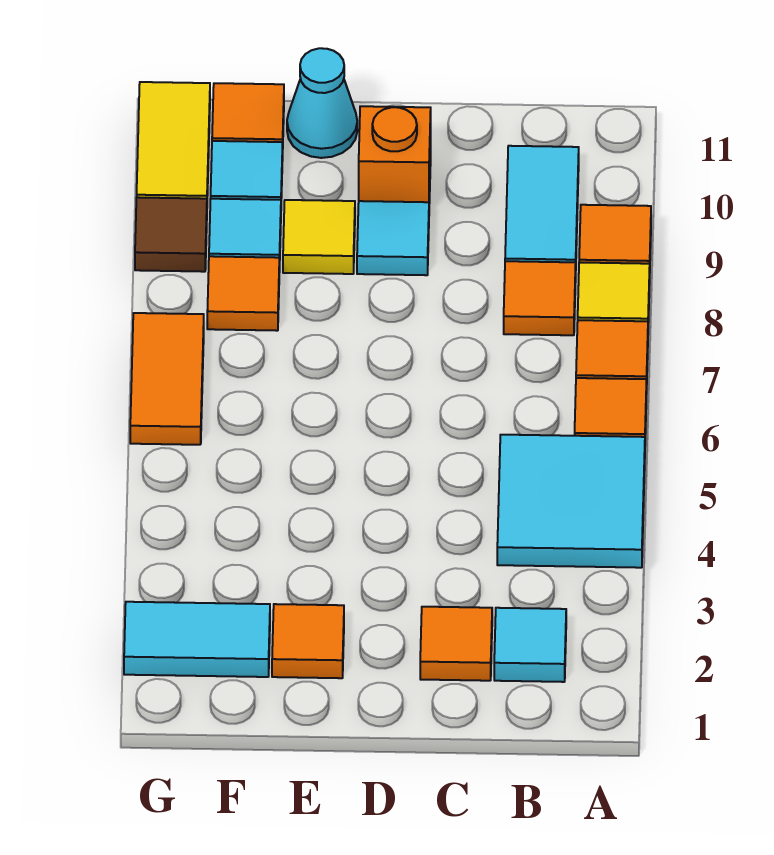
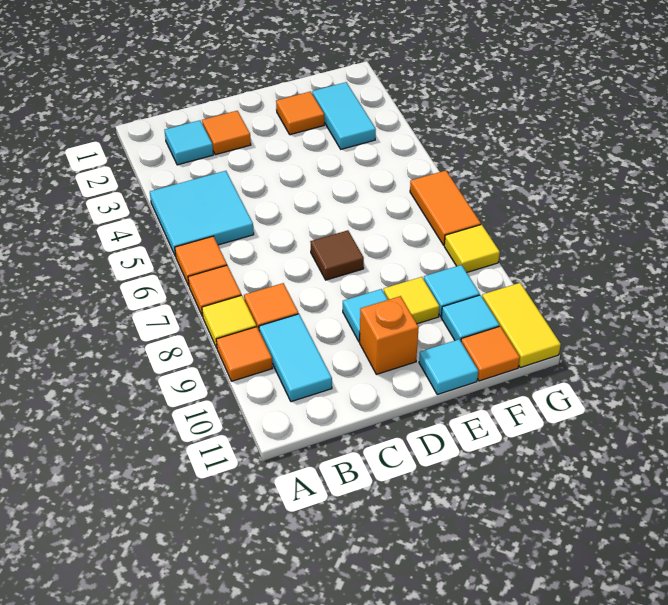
cyan 1x1 cone [287,48,357,158] -> cyan 1x1 tile [419,339,478,395]
cyan 1x2 tile [124,602,270,677] -> cyan 1x2 tile turned to [312,82,376,149]
orange 1x1 tile [207,256,279,331] -> none
none -> yellow 1x1 tile [444,225,500,272]
brown 1x1 tile [135,197,207,272] -> brown 1x1 tile moved to [310,230,364,280]

